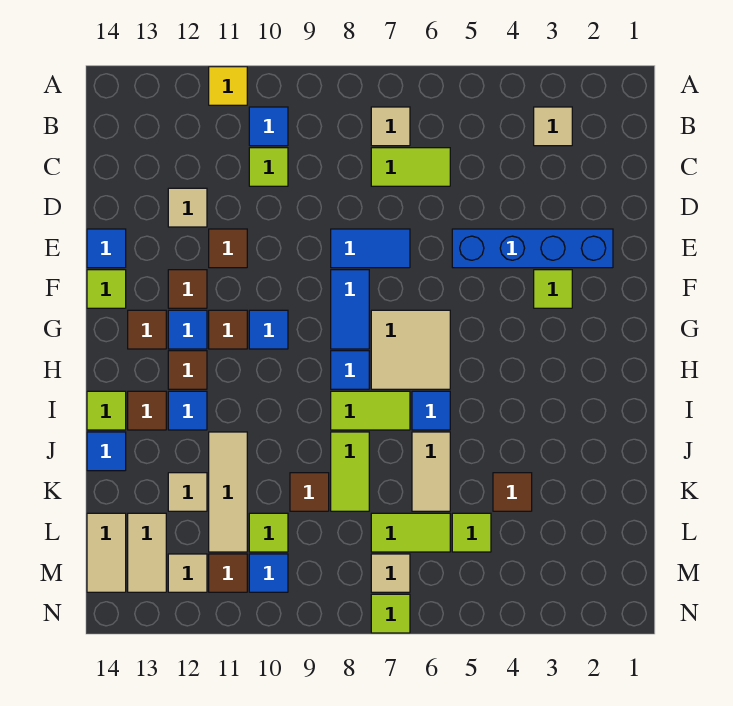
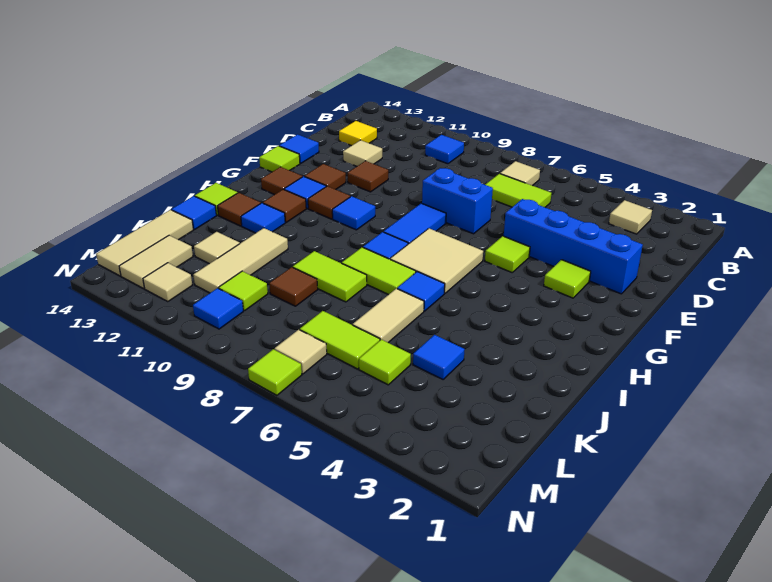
yellow 1x1 tile [209,67,247,105] -> yellow 1x1 tile moved to [339,121,377,146]
lime 1x1 tile [249,148,288,186] -> lime 1x1 tile moved to [485,236,530,272]
blue 1x2 tile [331,229,410,268] -> blue 1x2 brick [422,168,493,234]
lime 1x2 tile [331,432,369,511] -> lime 1x2 tile turned to [293,251,367,302]
brown 1x1 tile [493,473,532,511] -> blue 1x1 tile [413,335,465,379]
tan 1x2 tile [87,513,126,592] -> tan 1x3 tile [96,210,193,276]
brown 1x1 tile [209,554,247,592] -> none

